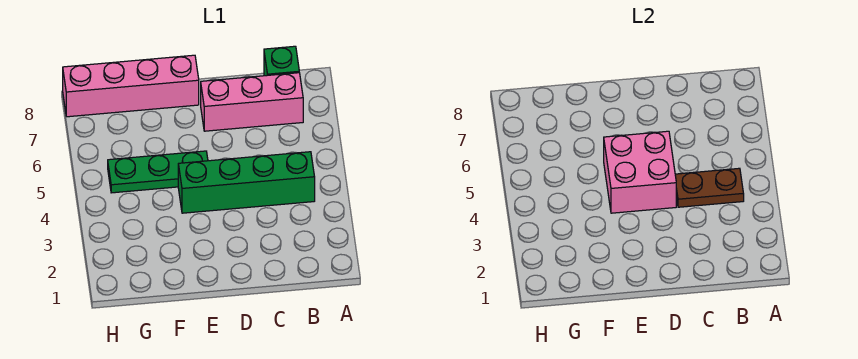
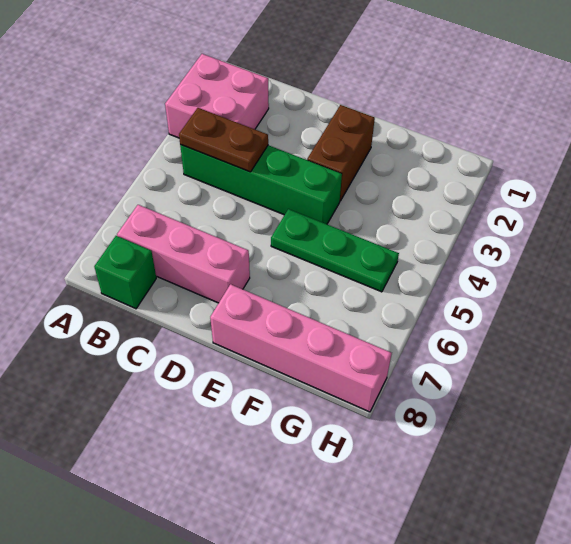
pink 2x2 brick [604,131,676,213] -> pink 2x2 brick moved to [165,54,269,138]
none -> brown 1x2 brick [307,105,375,201]

